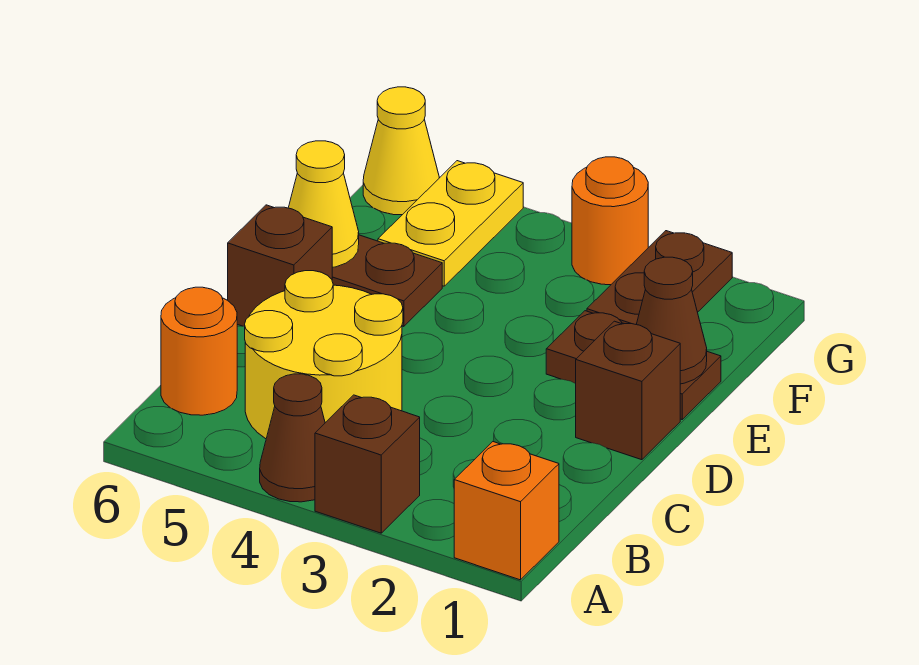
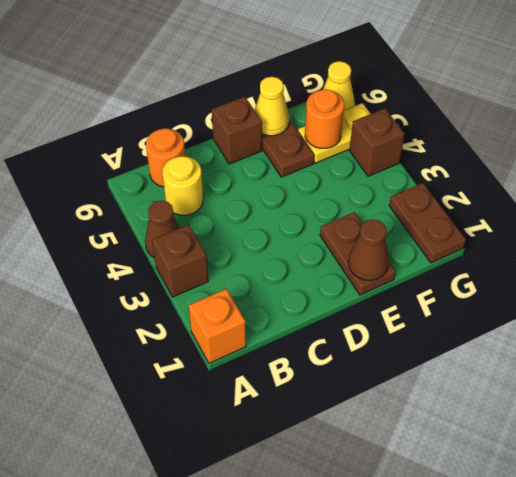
yellow 2x2 round brick [245,271,403,439] -> yellow 1x1 round brick [162,156,203,215]
brown 1x1 brick [576,321,680,460] -> brown 1x1 brick moved to [350,108,405,176]
brown 1x2 plate [587,231,732,324] -> brown 1x2 plate turned to [389,183,466,263]
orange 1x1 round brick [572,157,648,285] -> orange 1x1 round brick moved to [305,89,344,148]

